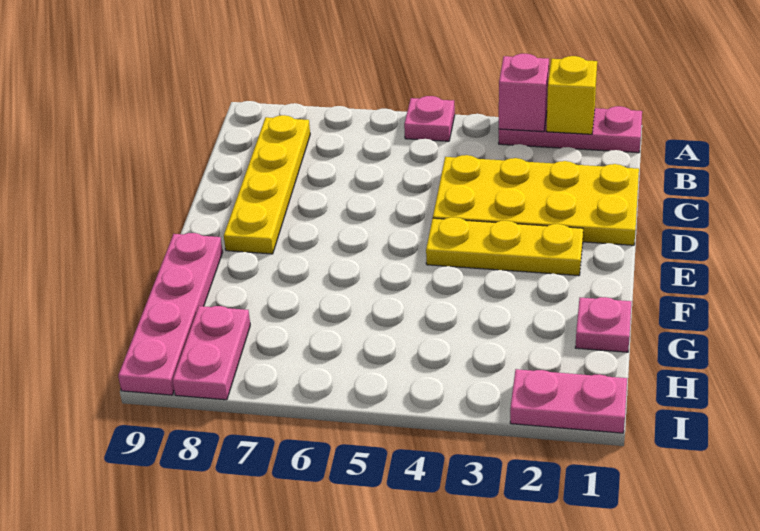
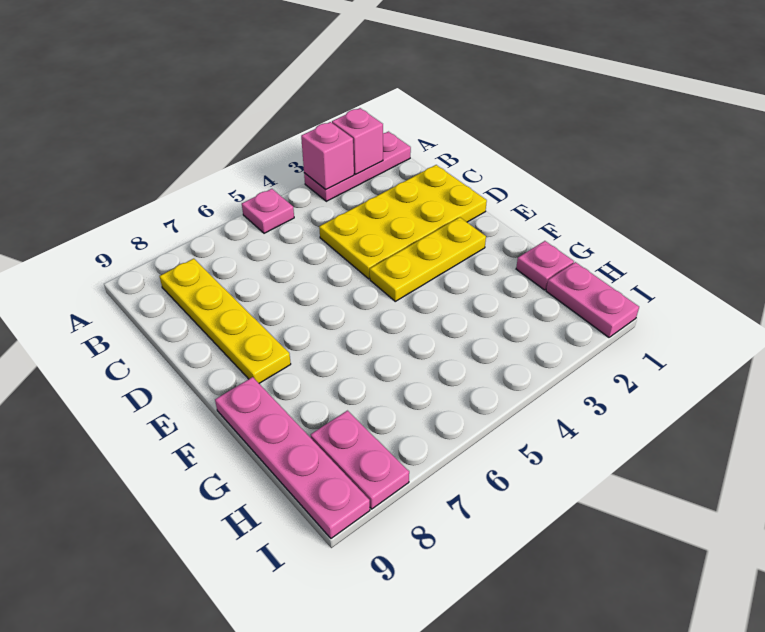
yellow 1x1 brick [546,56,597,134] -> pink 1x1 brick [332,108,383,174]
pink 1x2 plate [510,369,627,433] -> pink 1x2 plate turned to [546,262,639,337]

